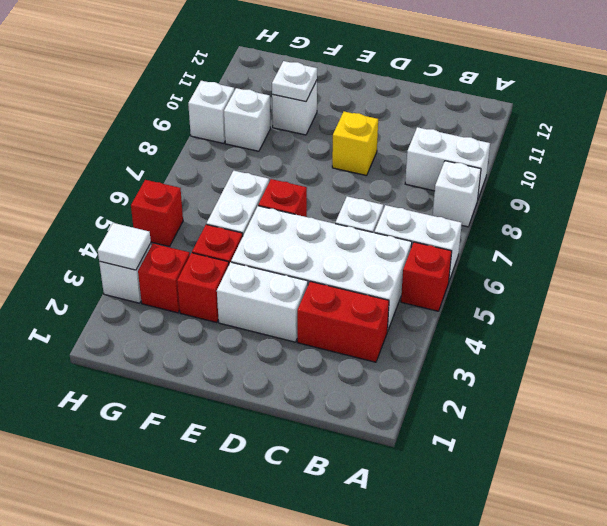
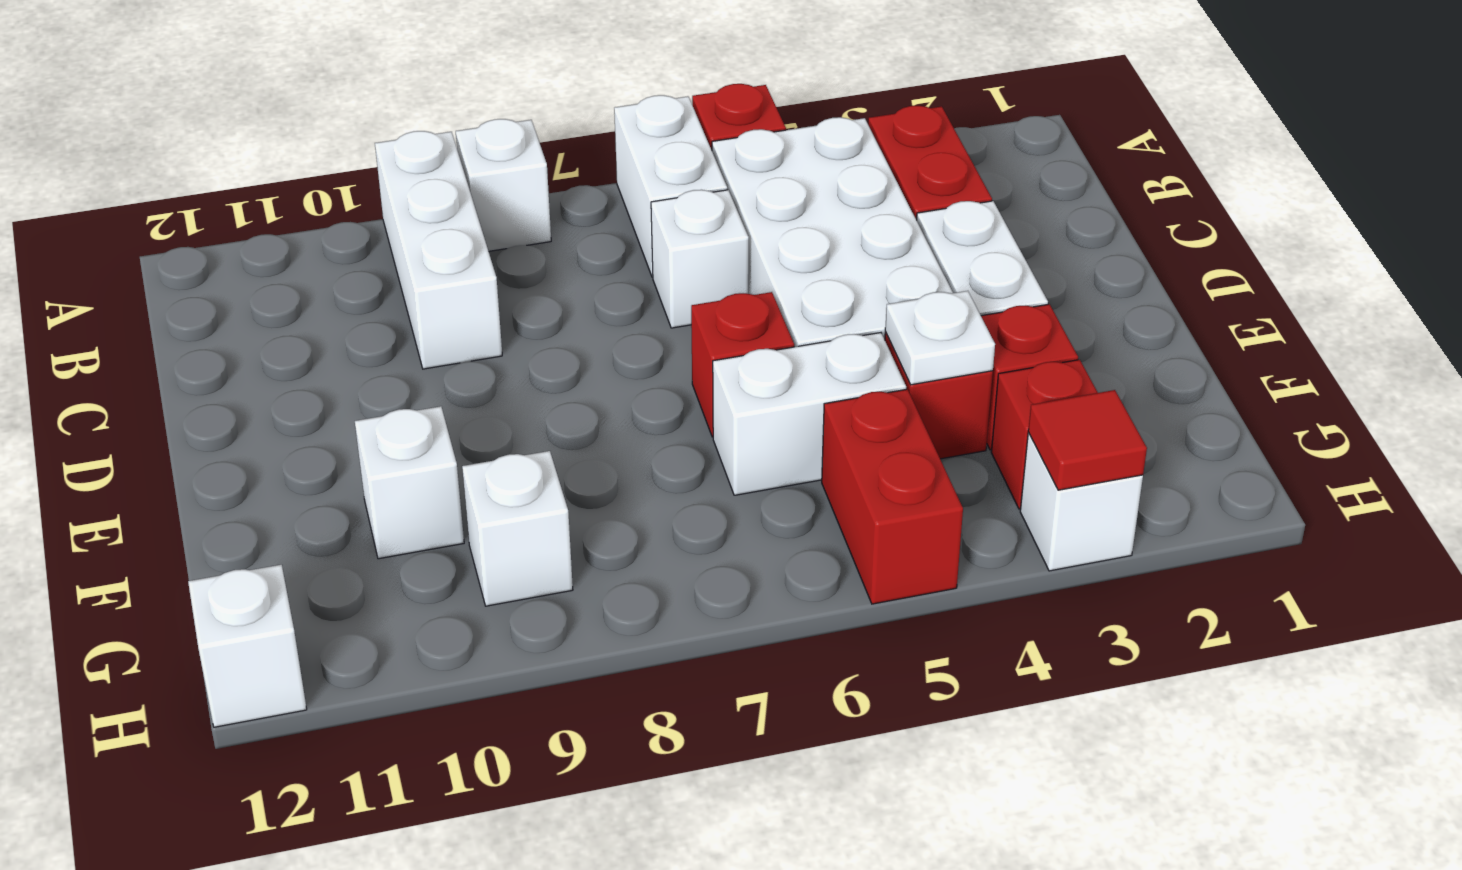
white 1x2 brick [405,127,490,198] -> white 1x3 brick [375,131,502,369]
yellow 1x1 brick [332,111,378,176] -> none
white 1x1 plate [272,61,317,102] -> white 1x1 plate moved to [885,291,995,385]
white 1x1 tile [98,223,151,270] -> red 1x1 tile [1028,390,1147,490]
red 1x1 brick [131,180,183,247] -> red 1x2 brick [822,389,963,604]
white 1x1 brick [188,81,234,143] -> white 1x1 brick moved to [188,565,307,727]

